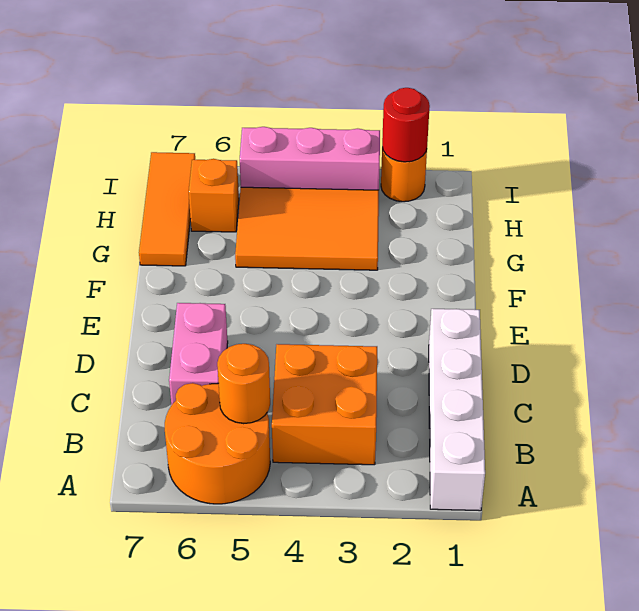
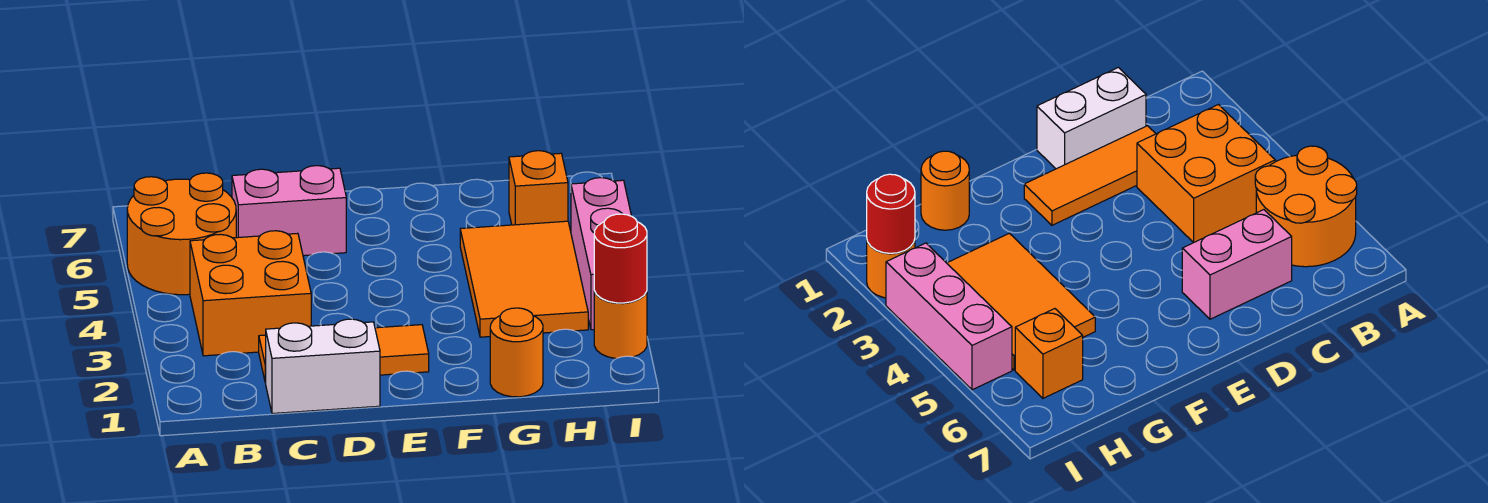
white 1x4 brick [429,309,485,511] -> white 1x2 brick [265,319,380,414]
orange 1x1 round brick [217,344,270,424] -> orange 1x1 round brick moved to [490,308,543,397]
orange 1x3 tile [139,152,195,266] -> orange 1x3 tile moved to [259,325,429,382]

